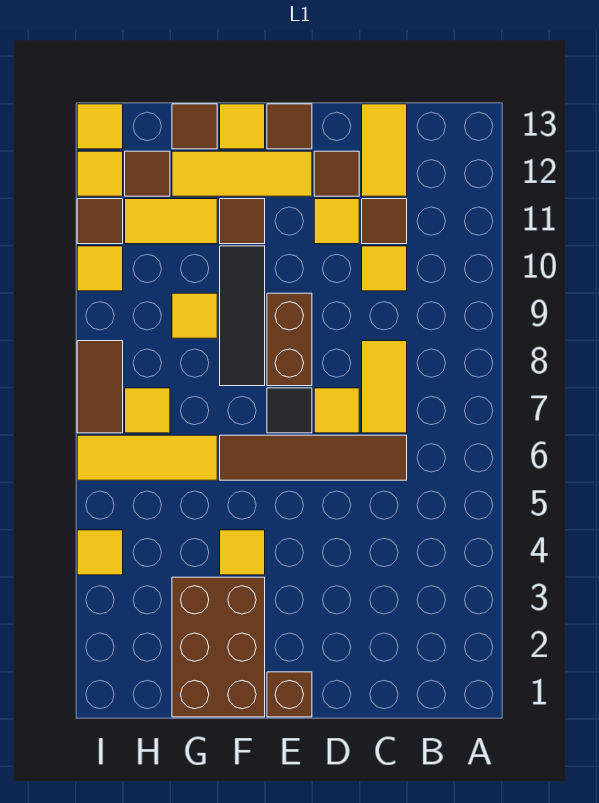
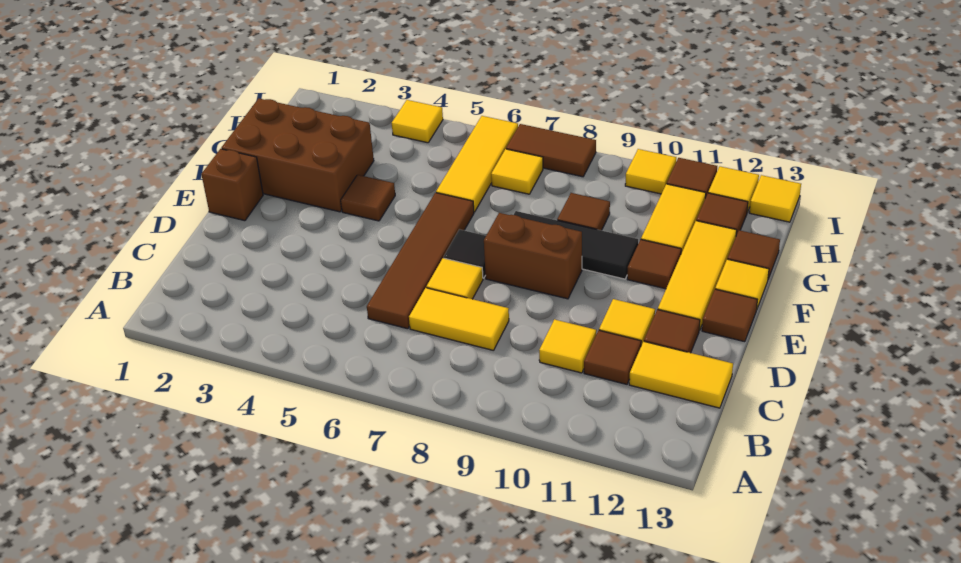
yellow 1x1 tile [220,530,265,575] -> brown 1x1 tile [341,175,395,221]
yellow 1x1 tile [172,293,217,338] -> brown 1x1 tile [557,193,610,230]

